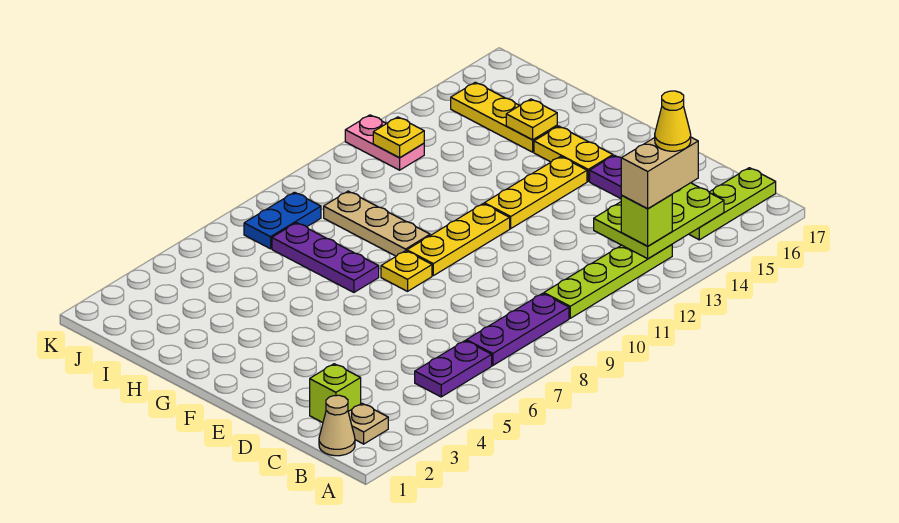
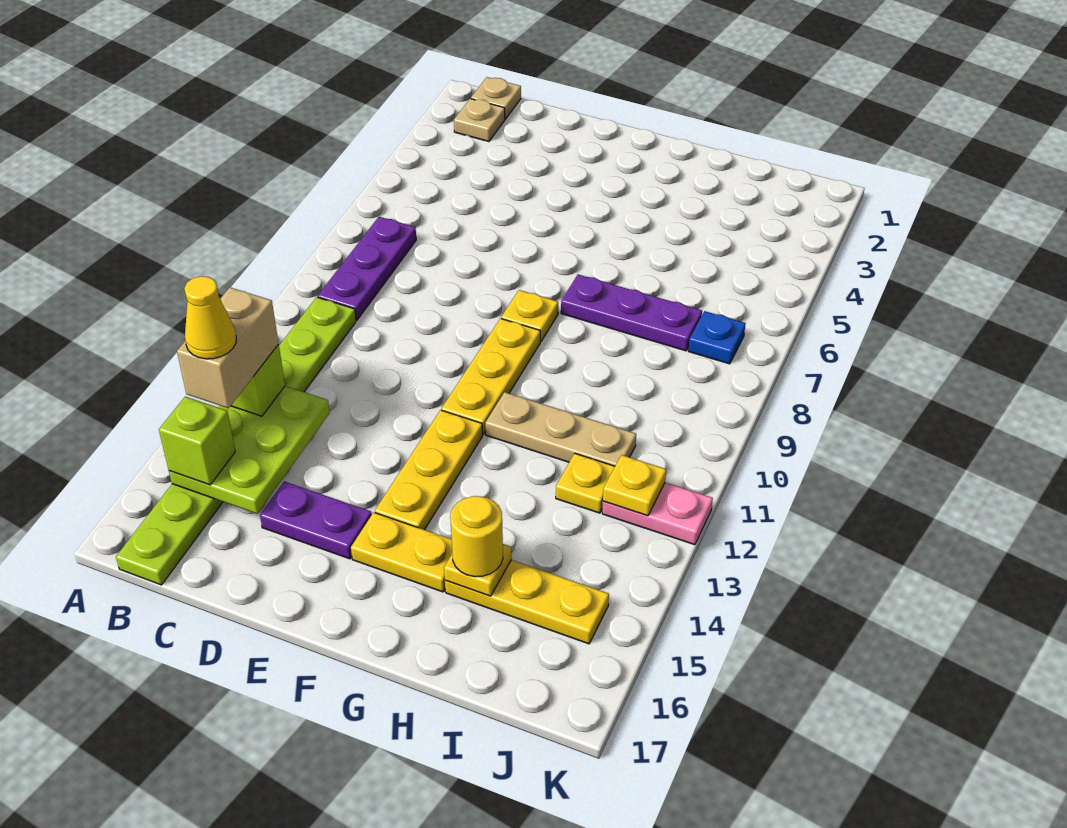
tan 1x1 cone [319,395,355,456] -> tan 1x1 plate [471,77,521,119]
purple 1x2 plate [415,341,492,397] -> none
lime 1x1 brick [310,364,361,423] -> lime 1x1 brick moved to [159,397,235,485]
tan 1x3 plate [324,191,430,256] -> tan 1x3 plate moved to [485,392,636,466]
none -> yellow 1x1 round brick [450,496,503,577]
none -> yellow 1x1 plate [556,453,615,513]
blue 1x2 plate [244,192,321,249] -> blue 1x1 plate [688,311,746,364]

